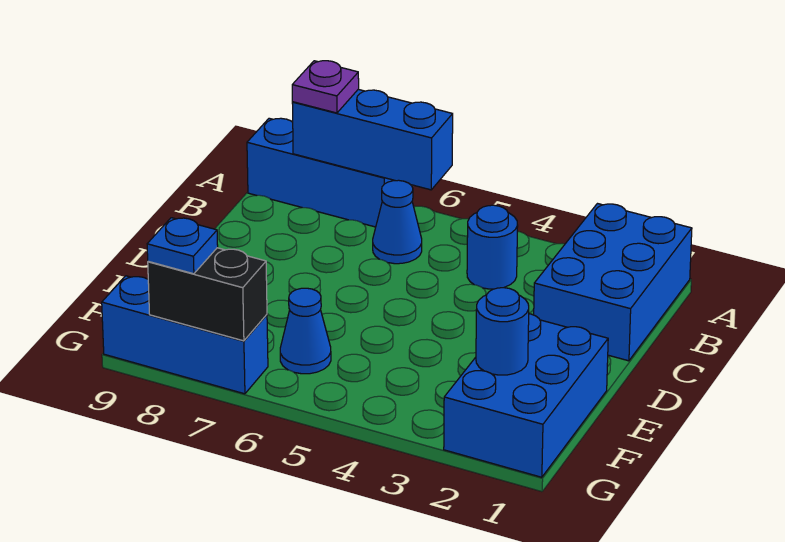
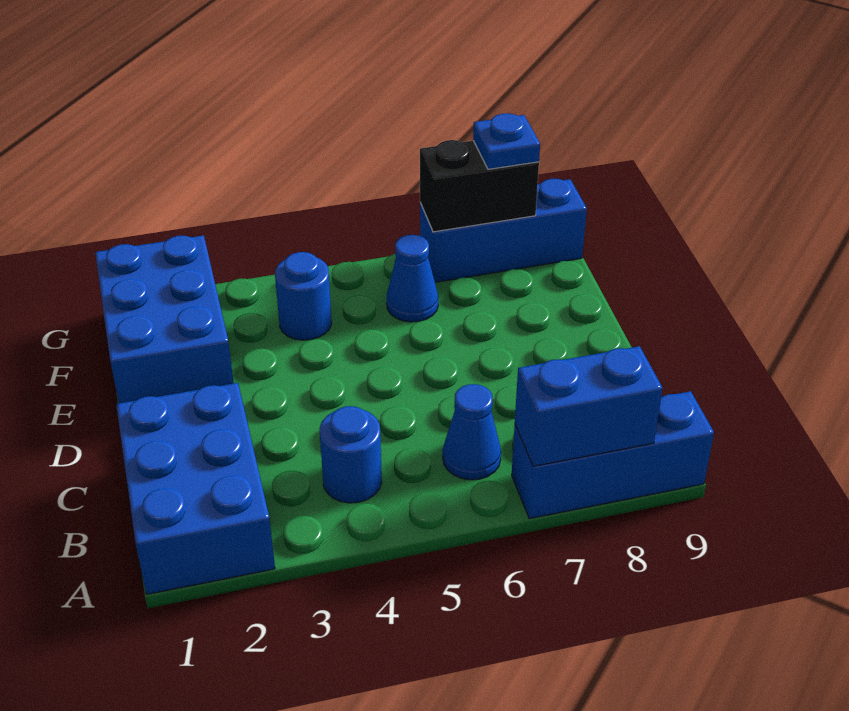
blue 1x3 brick [292,89,453,190] -> blue 1x2 brick [515,346,663,466]
purple 1x1 plate [292,61,359,113] -> none
blue 1x1 round brick [476,288,529,375] -> blue 1x1 round brick moved to [275,252,332,340]

